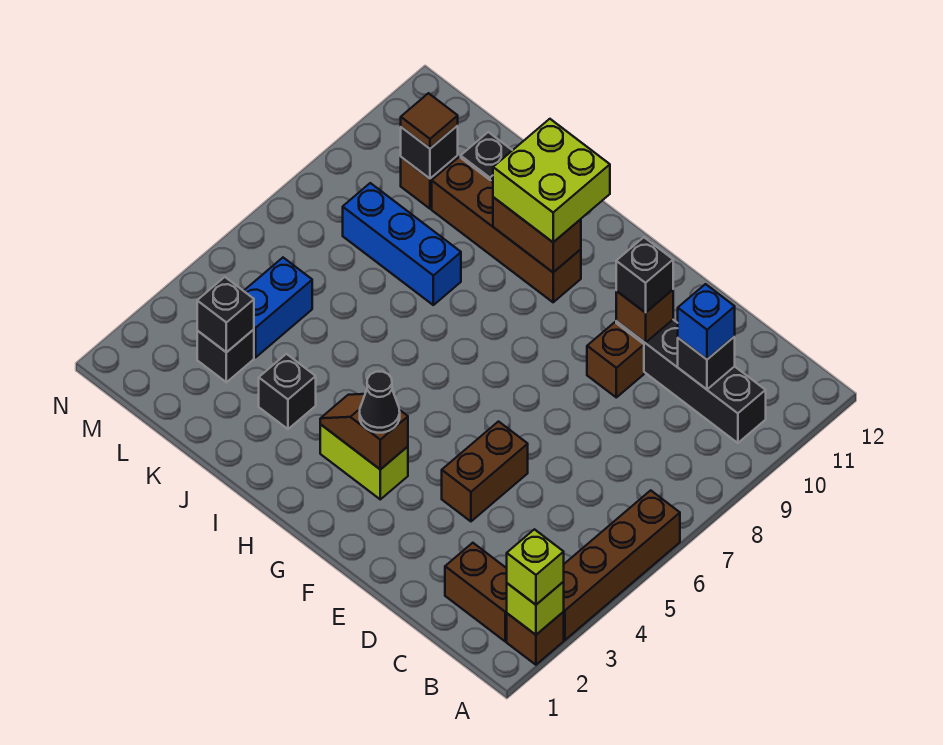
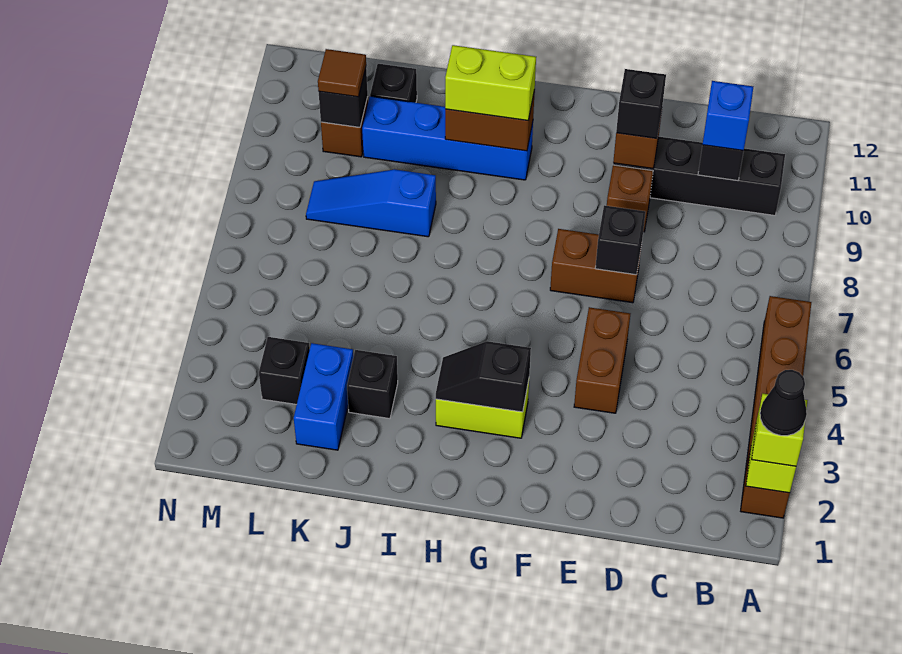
brown 1x2 brick [445,543,507,641] -> brown 1x2 brick moved to [550,229,642,303]
brown 1x2 slope [320,394,408,470] -> black 1x2 slope [436,341,531,412]
black 1x1 cone [360,372,400,433] -> black 1x1 cone moved to [760,370,807,436]
brown 1x4 brick [432,157,581,302] -> blue 1x4 brick [362,96,533,180]
lime 2x2 brick [493,119,610,242] -> lime 1x2 brick [445,45,536,120]
blue 1x3 brick [343,183,461,305] -> blue 1x3 slope [306,170,436,237]
black 1x1 brick [197,277,254,352] -> black 1x1 brick moved to [595,205,645,275]
blue 1x2 brick [244,258,312,357] -> blue 1x2 brick moved to [294,343,353,450]

